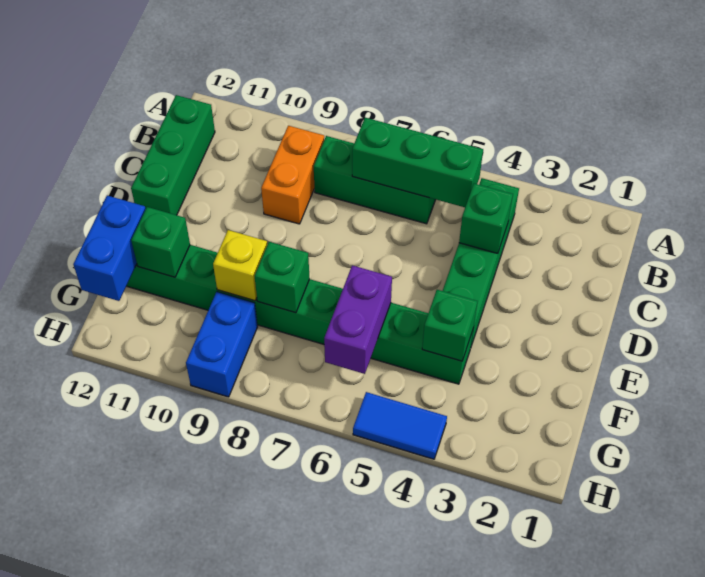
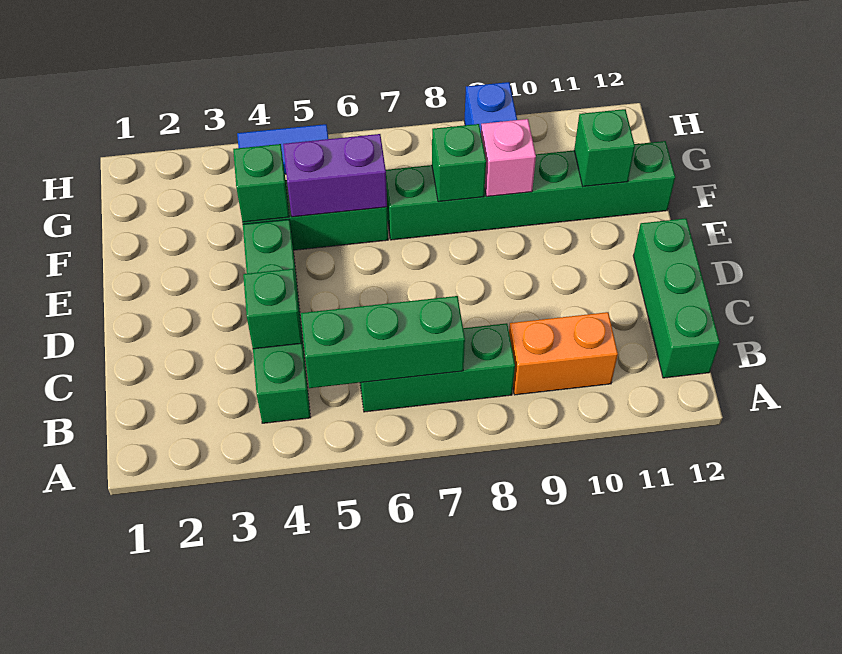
orange 1x2 brick [261,126,324,224] -> orange 1x2 brick turned to [509,312,618,395]
purple 1x2 brick [324,265,392,374] -> purple 1x2 brick turned to [283,134,387,217]
yellow 1x1 brick [213,230,267,301] -> pink 1x1 brick [481,119,536,197]
blue 1x2 brick [73,196,146,301] -> none

